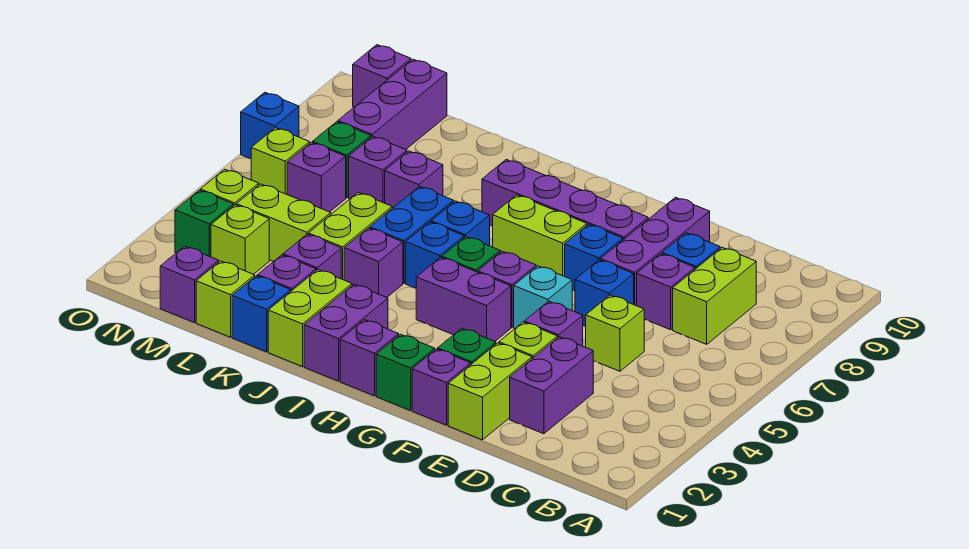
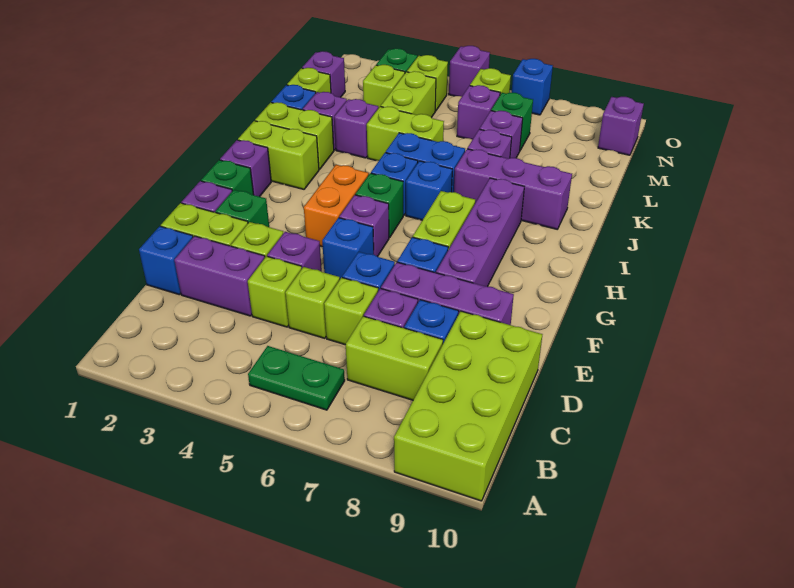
none -> lime 2x4 brick [394,311,542,501]
none -> green 1x2 plate [248,346,345,410]
none -> blue 1x1 brick [139,226,193,295]
none -> lime 1x1 brick [248,256,302,327]
none -> lime 1x1 brick [324,278,378,345]
cyan 1x1 brick [514,266,572,329] -> blue 1x1 brick [322,218,374,279]
purple 1x2 brick [416,257,511,341] -> orange 1x2 brick [304,165,369,247]
purple 1x2 brick [304,284,388,381] -> lime 1x2 brick [238,121,319,189]
purple 1x1 brick [344,228,403,297] -> purple 1x1 brick moved to [449,46,490,96]
purple 1x3 brick [338,59,447,150] -> purple 1x3 brick moved to [454,149,572,229]

